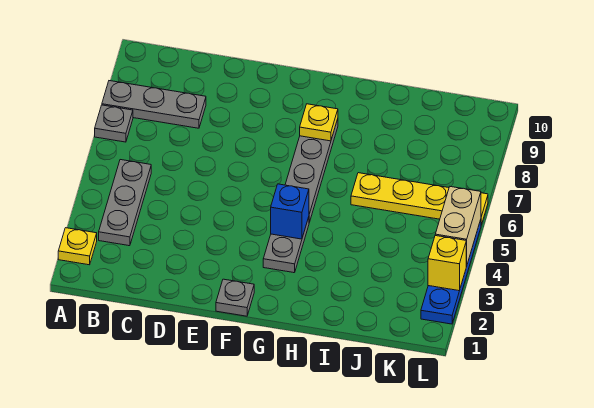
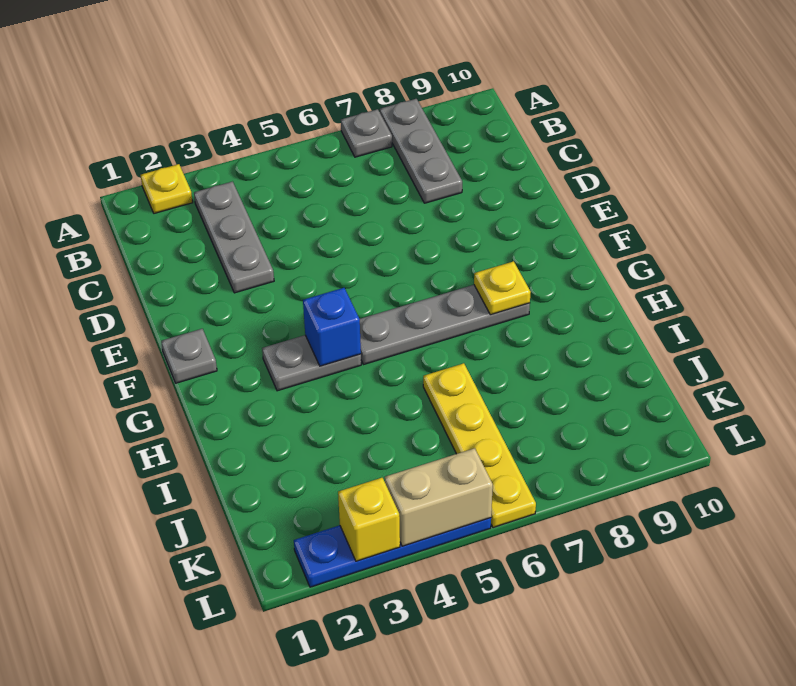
grey 1x3 plate [99,160,151,246] -> grey 1x3 plate turned to [194,182,274,293]

